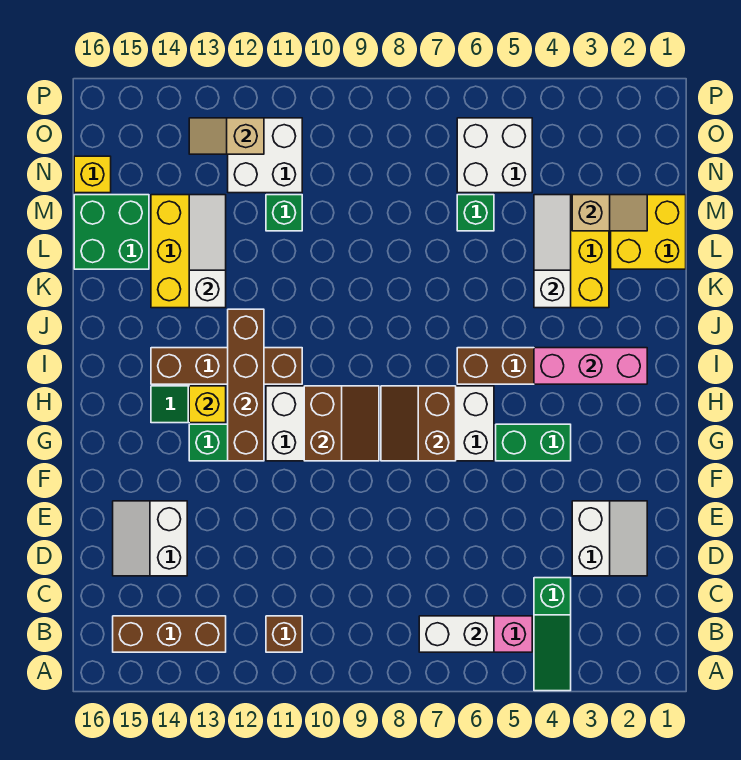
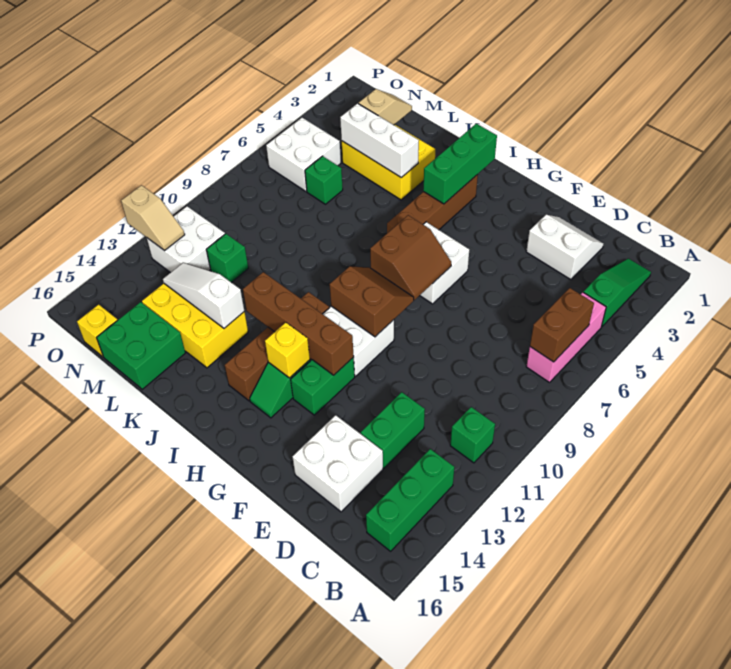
green 1x3 slope [534,578,571,691] -> green 1x3 slope turned to [583,258,651,327]
white 1x2 brick [419,616,494,652] -> brown 1x2 brick [530,288,594,362]
brown 1x1 brick [266,616,302,652] -> green 1x1 brick [450,407,495,463]
brown 1x3 brick [113,616,226,652] -> green 1x3 brick [366,449,454,551]
white 2x2 slope [113,501,187,576] -> white 2x2 brick [293,415,383,512]
green 1x2 brick [496,424,571,461] -> green 1x2 brick moved to [361,392,425,468]
brown 2x2 slope [381,386,456,461] -> brown 2x2 slope turned to [370,215,451,300]
pink 1x3 brick [534,348,647,384] -> green 1x3 brick [423,124,497,204]
white 1x3 slope [534,195,571,308] -> white 1x3 brick [340,103,419,178]
yellow 2x2 brick [611,195,686,269] -> none
tan 1x2 slope [189,118,264,154] -> tan 1x2 slope turned to [121,185,185,251]

